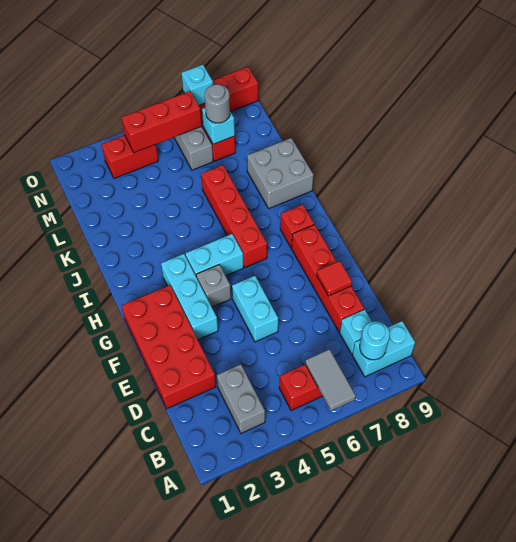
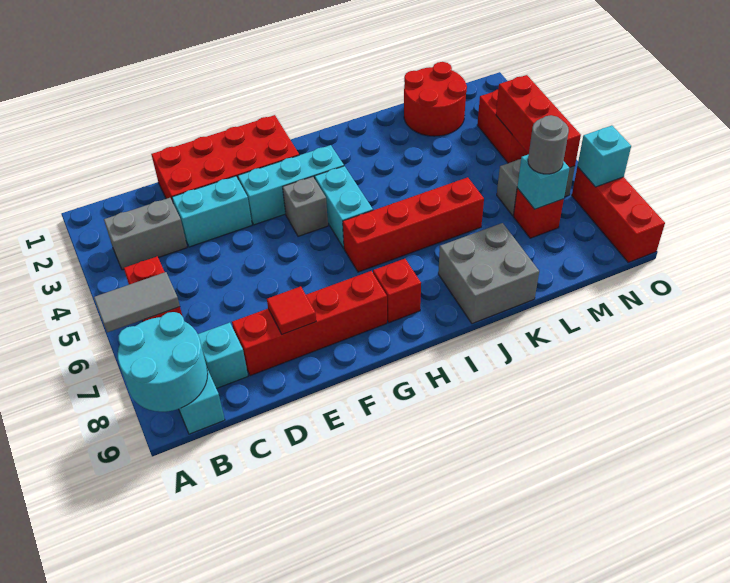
cyan 1x1 round brick [360,321,390,360] -> cyan 2x2 round brick [118,312,208,412]
cyan 1x2 brick [232,276,278,342] -> cyan 1x2 brick moved to [172,176,252,247]
none -> red 2x2 round brick [404,62,467,136]

